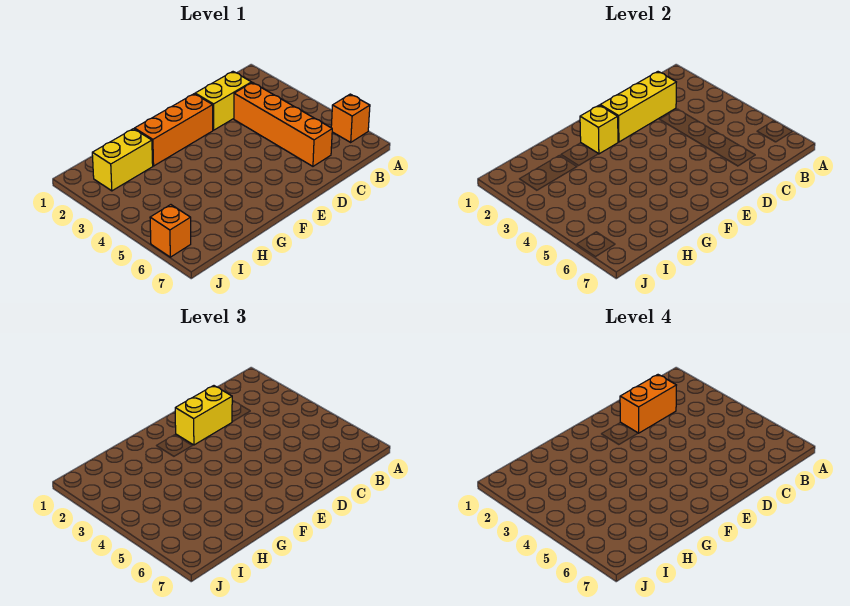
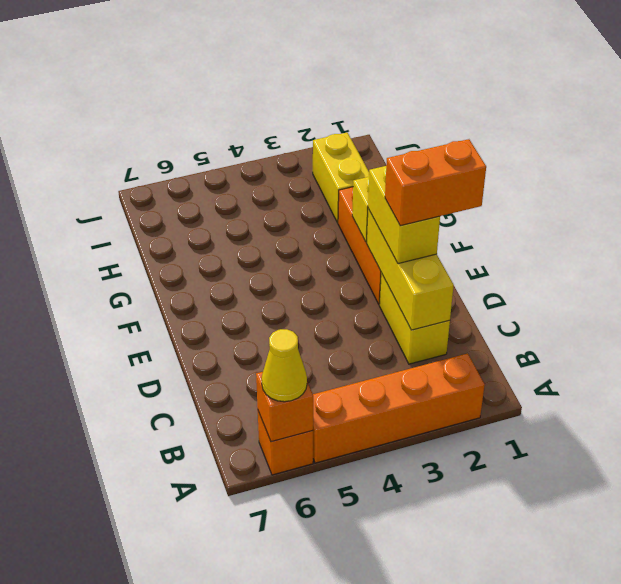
none -> yellow 1x1 cone [262,329,307,402]
orange 1x2 brick [620,375,676,433] -> orange 1x2 brick turned to [385,139,486,226]
orange 1x4 brick [234,83,332,166] -> orange 1x4 brick moved to [313,353,485,463]
orange 1x1 brick [150,205,191,257] -> orange 1x1 brick moved to [256,372,313,442]

